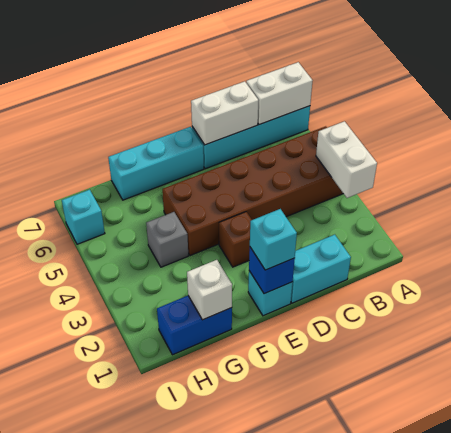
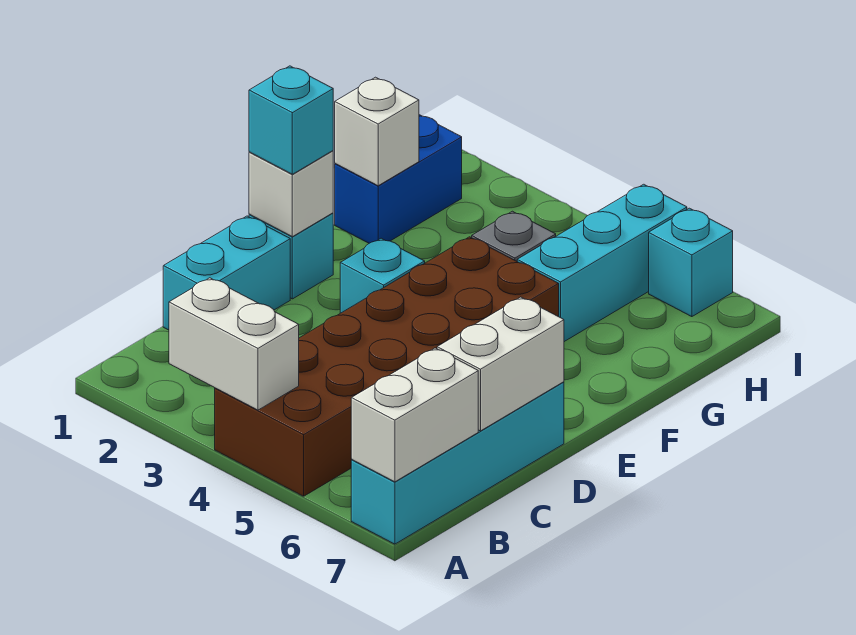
blue 1x1 brick [249,247,295,294] -> white 1x1 brick [249,151,333,237]
brown 1x1 brick [219,212,252,267] -> cyan 1x1 brick [340,238,425,313]
cyan 1x3 brick [108,127,204,200] -> cyan 1x3 brick moved to [517,184,687,342]

